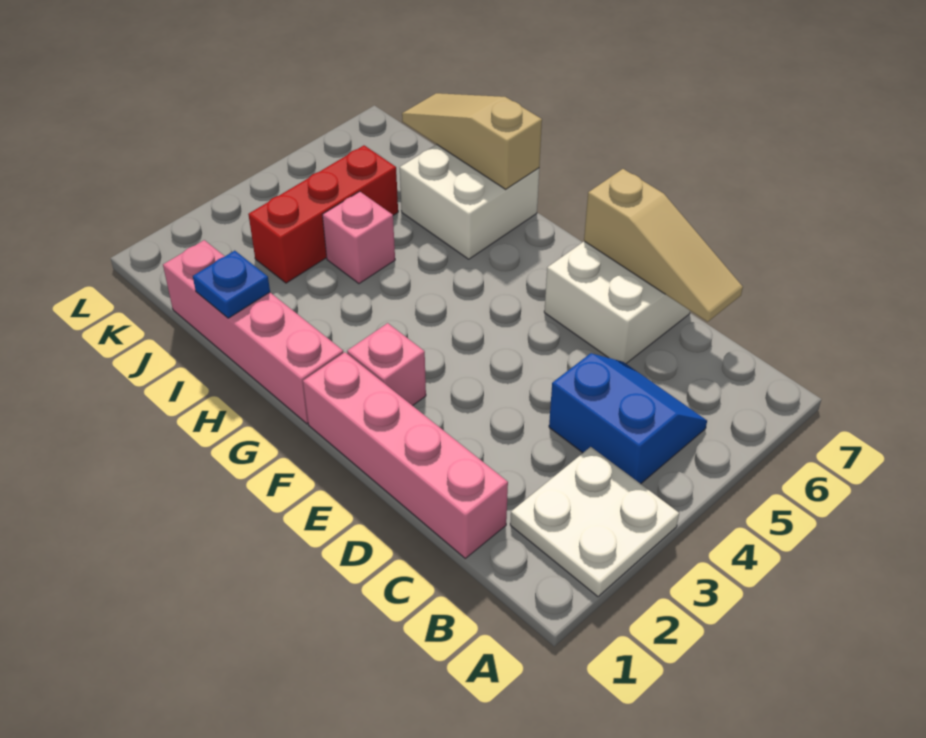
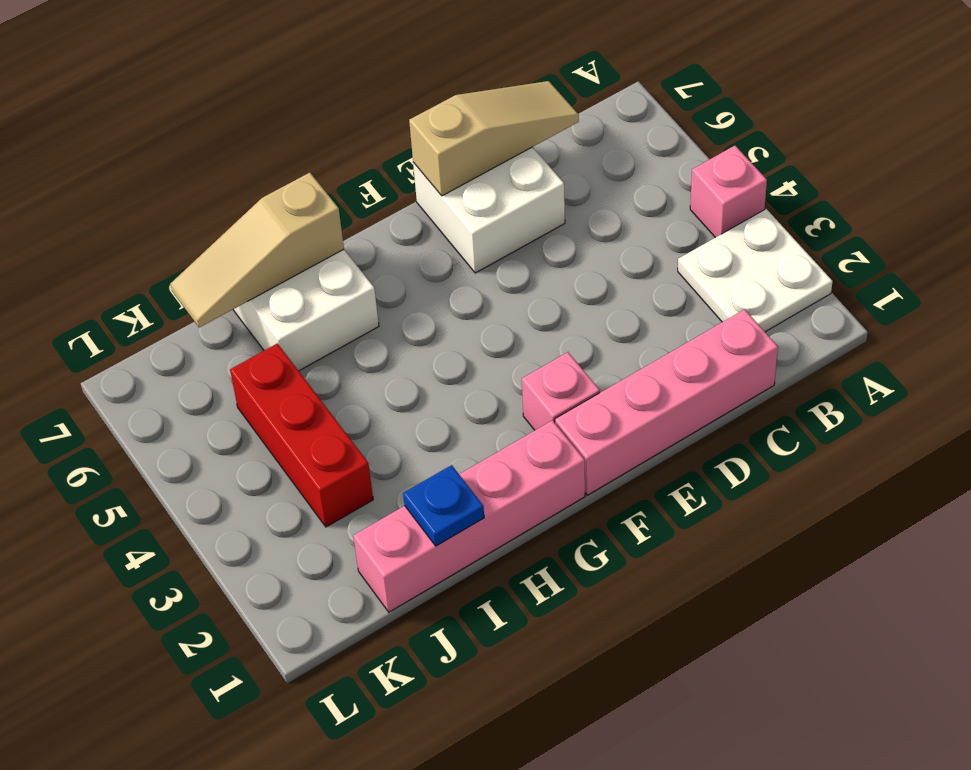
blue 2x2 slope [549,353,707,484] -> none
pink 1x1 brick [323,192,395,284] -> pink 1x1 brick moved to [690,146,767,238]

